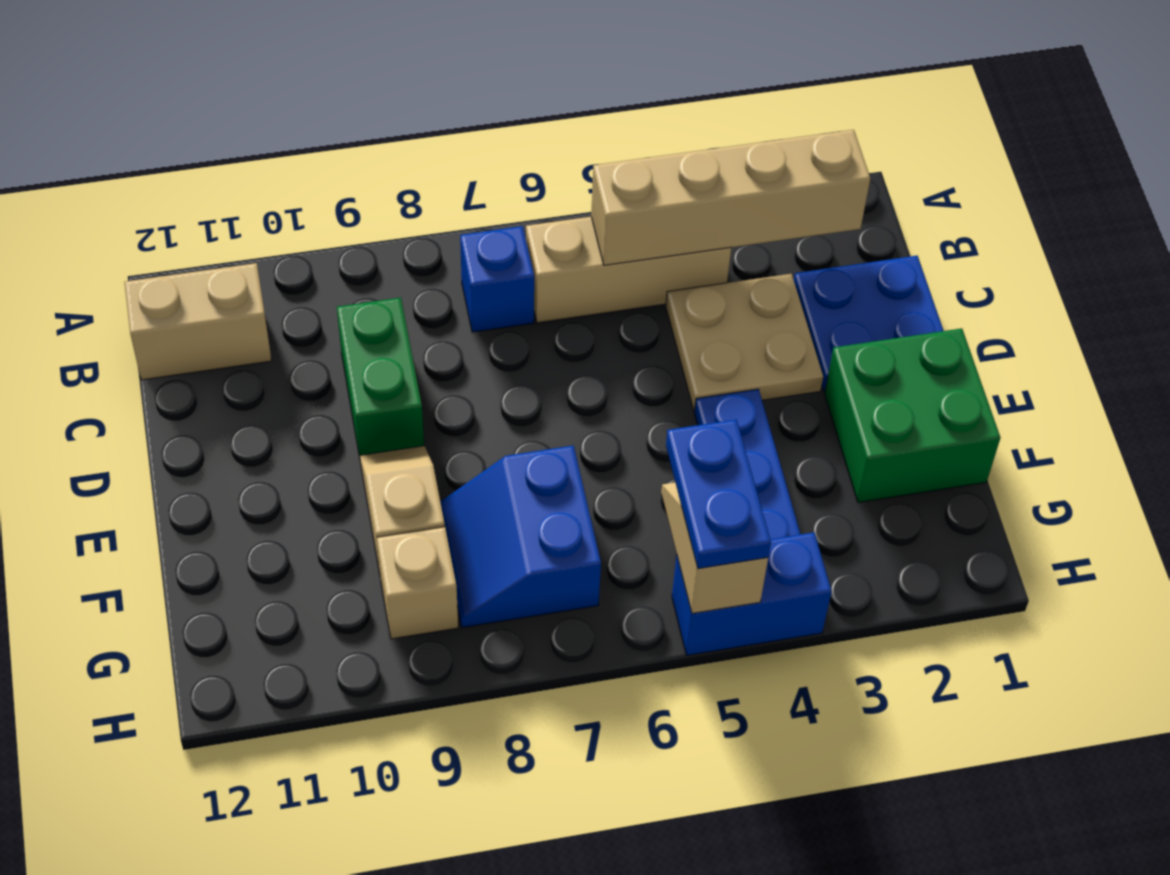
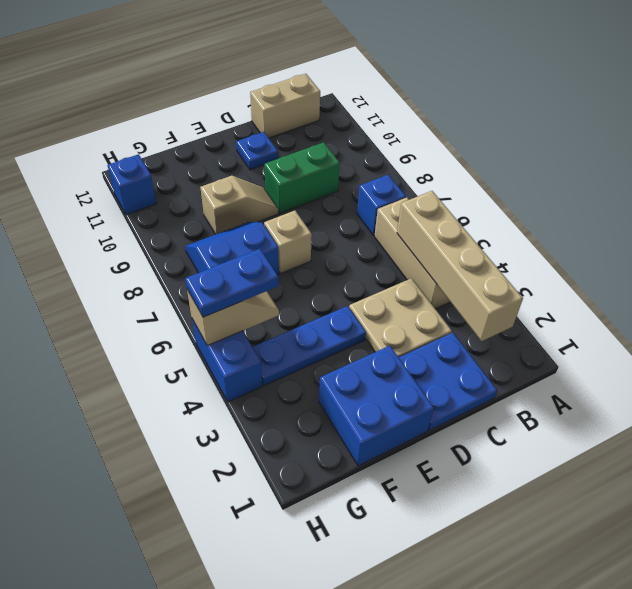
tan 1x2 brick [124,263,272,380] -> tan 1x2 brick turned to [250,74,320,138]
none -> blue 1x1 plate [236,132,278,170]
green 2x2 brick [825,328,1000,502] -> blue 2x2 brick [319,346,434,466]
tan 1x1 brick [377,527,458,639] -> tan 1x1 brick moved to [264,211,312,273]
none -> blue 1x1 brick [108,154,157,215]

